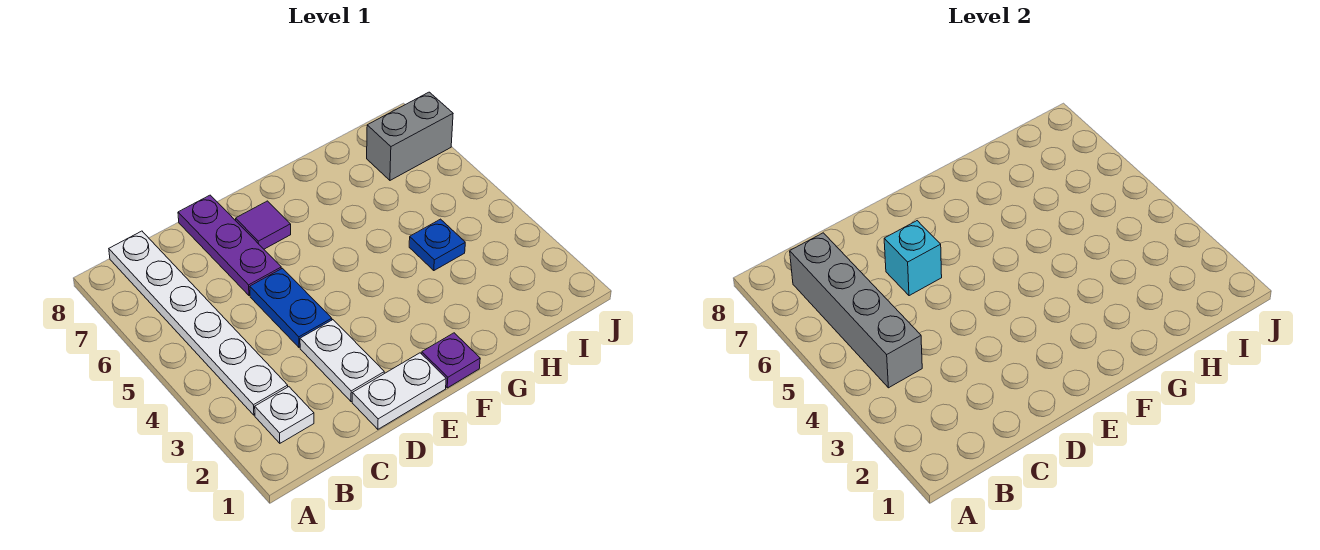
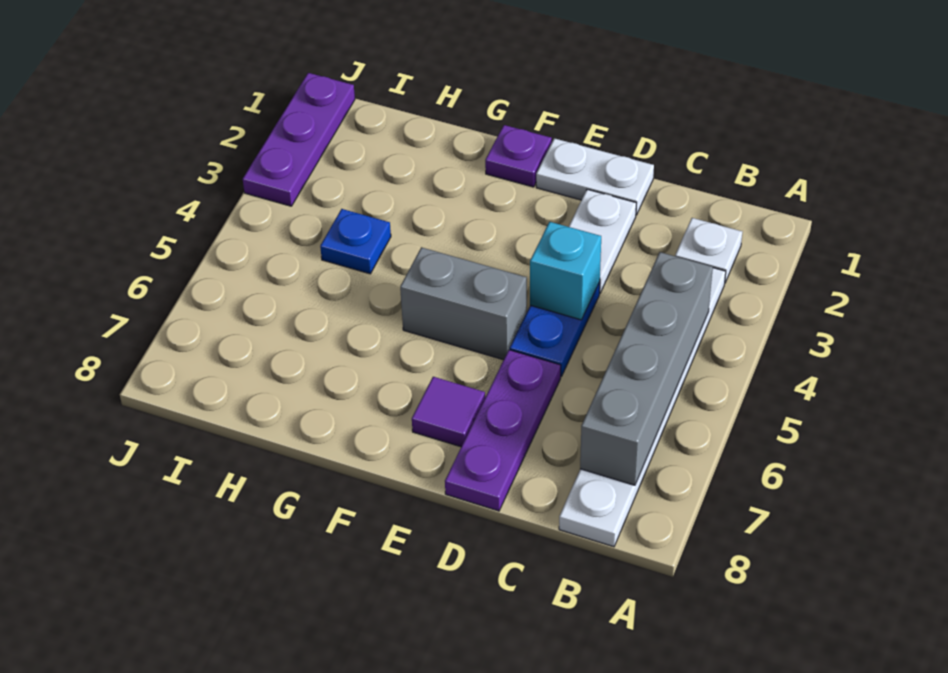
cyan 1x1 brick [884,221,942,296] -> cyan 1x1 brick moved to [530,222,601,320]
grey 1x2 brick [367,92,453,180] -> grey 1x2 brick moved to [400,247,527,360]
none -> purple 1x3 plate [243,73,355,206]

